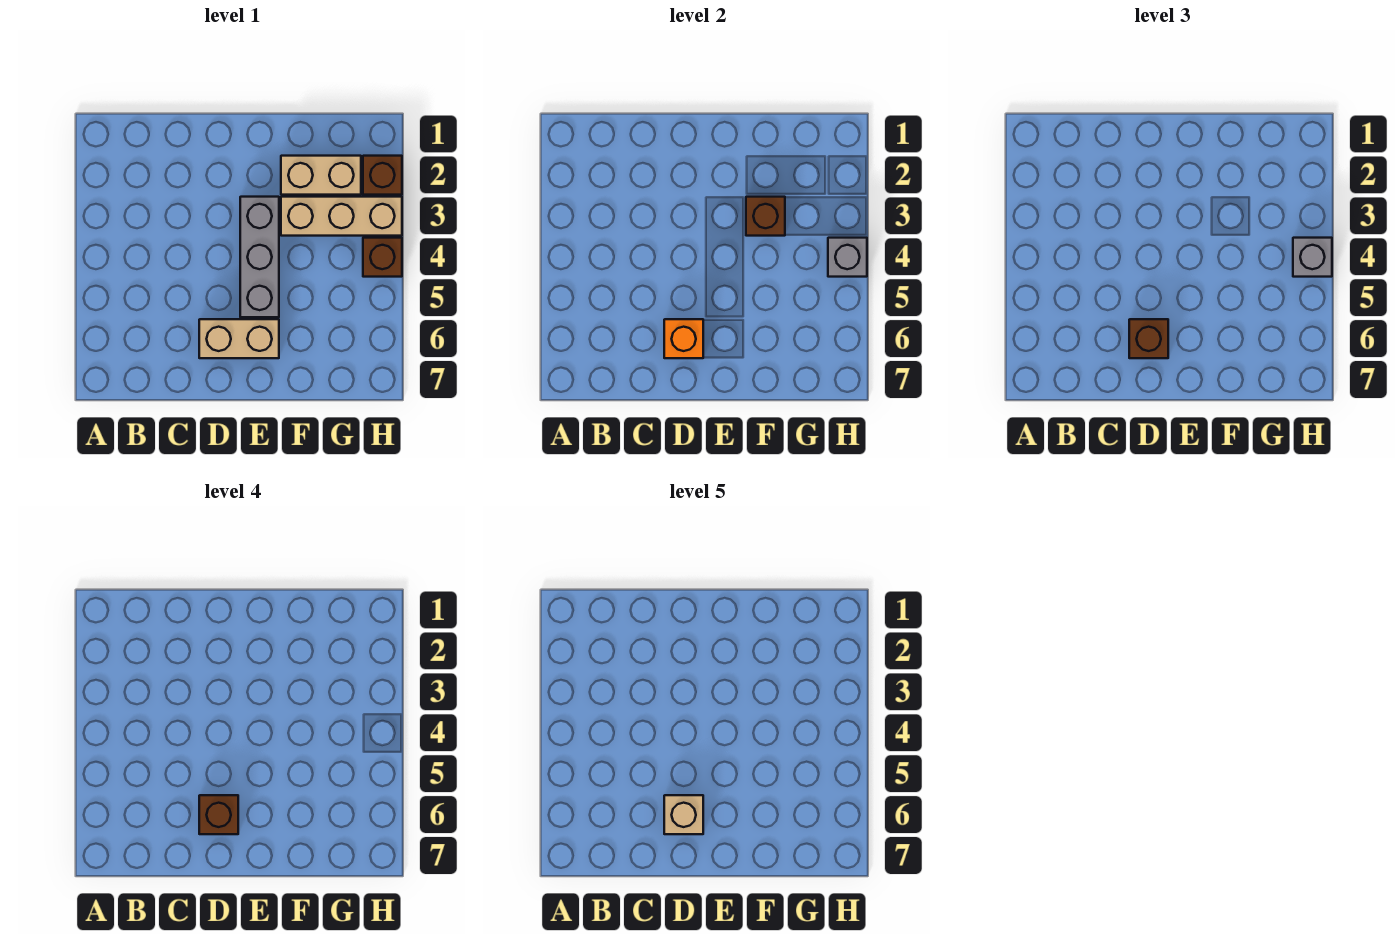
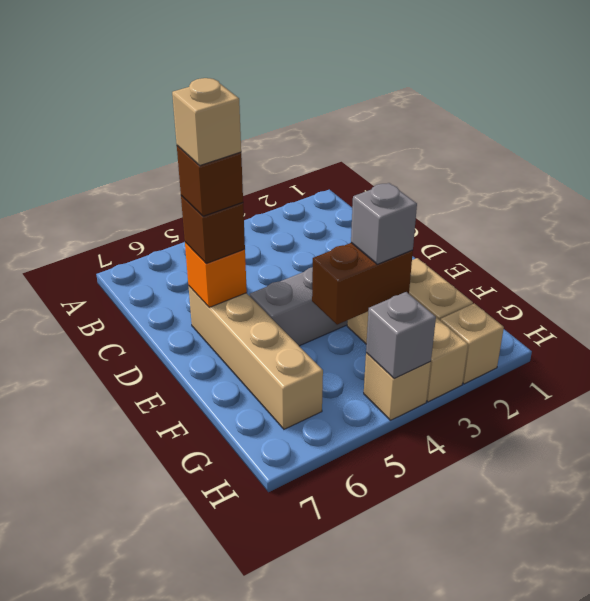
tan 1x2 brick [199,319,279,358] -> tan 1x4 brick [189,286,323,429]
brown 1x1 brick [746,197,785,236] -> brown 1x2 brick [312,243,413,325]
brown 1x1 brick [363,156,402,195] -> tan 1x1 brick [441,303,504,384]
brown 1x1 brick [363,238,402,277] -> tan 1x1 brick [364,353,431,420]
grey 1x1 brick [1293,238,1332,277] -> grey 1x1 brick moved to [351,183,417,264]

